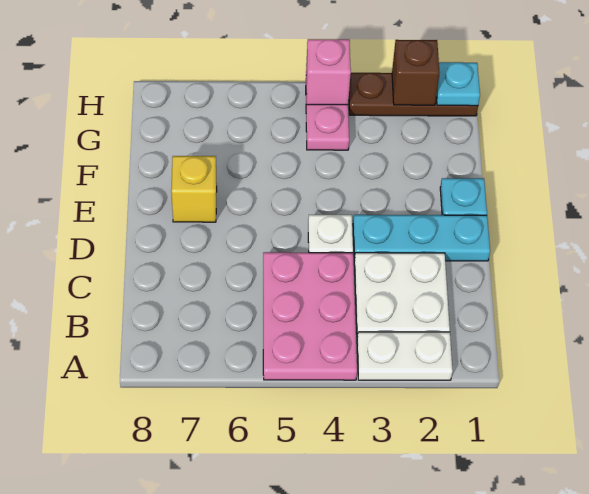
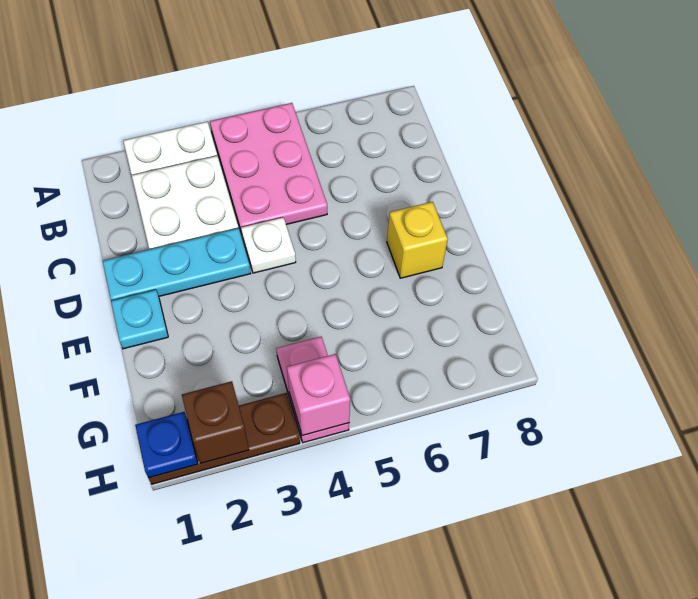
cyan 1x1 plate [436,62,480,106] -> blue 1x1 plate [135,412,198,478]

